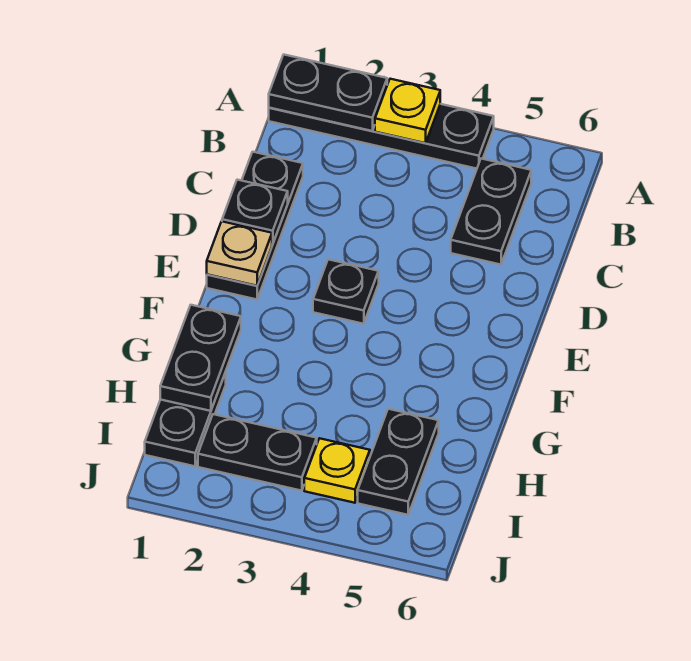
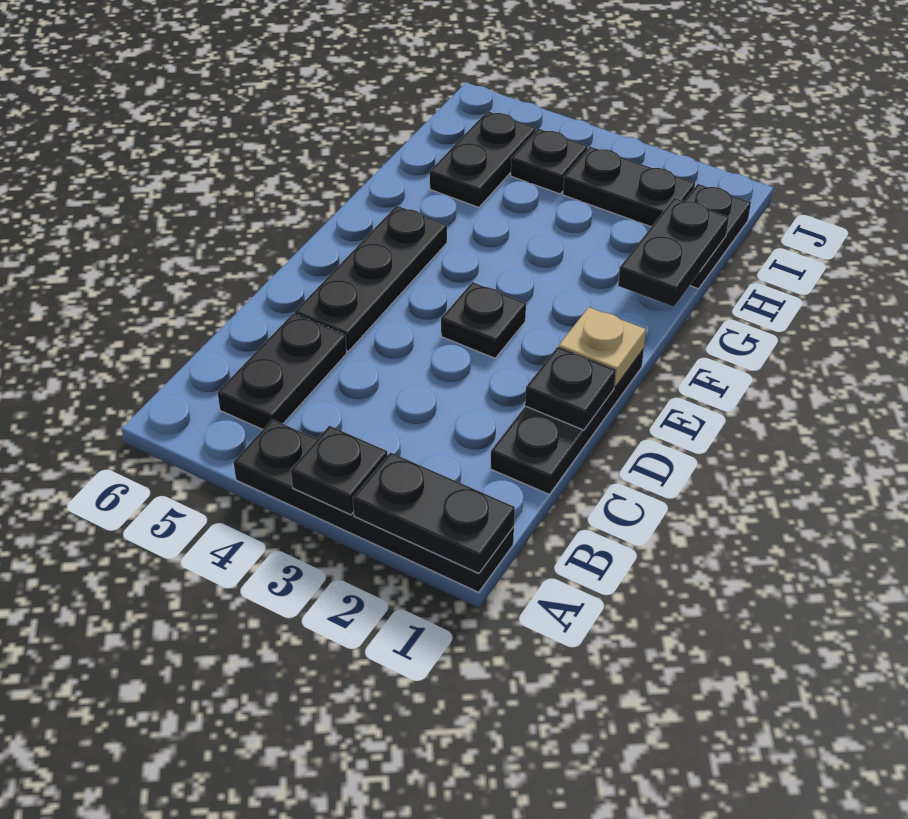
yellow 1x1 plate [375,79,440,143] -> black 1x1 plate [291,426,387,515]
none -> black 1x3 plate [295,206,447,351]
yellow 1x1 plate [304,438,370,503] -> black 1x1 plate [511,129,587,194]

